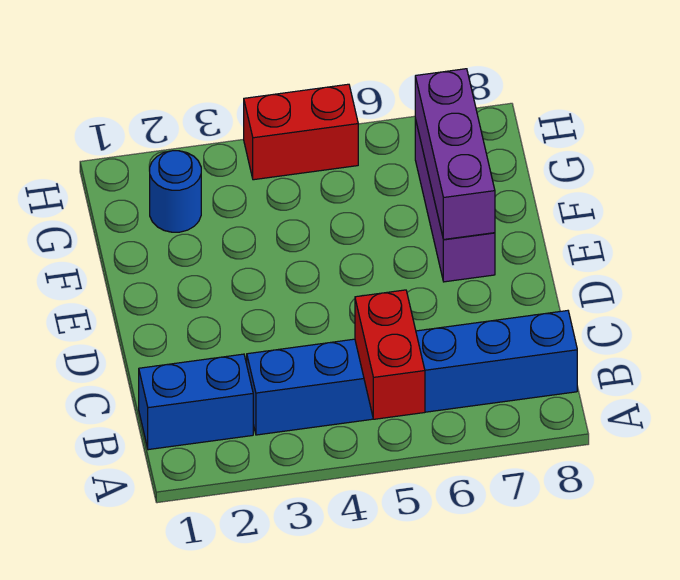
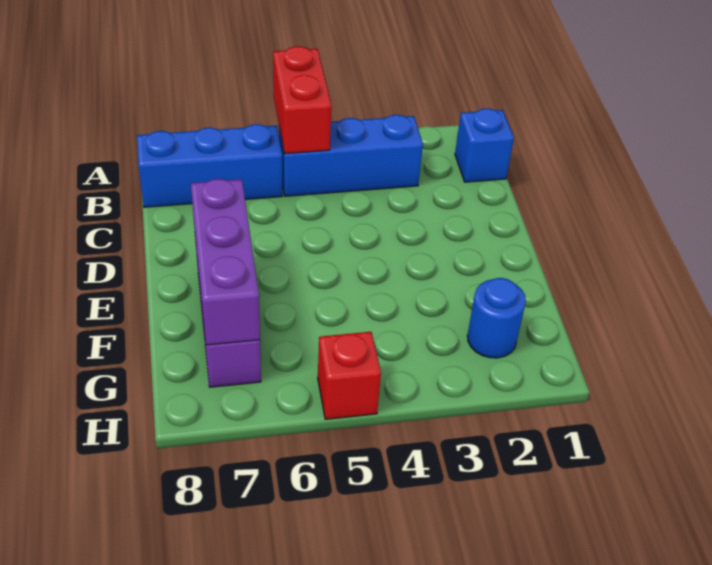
blue 1x2 brick [139,354,253,450] -> blue 1x1 brick [455,109,514,182]
red 1x2 brick [244,84,358,180] -> red 1x1 brick [318,332,381,419]

